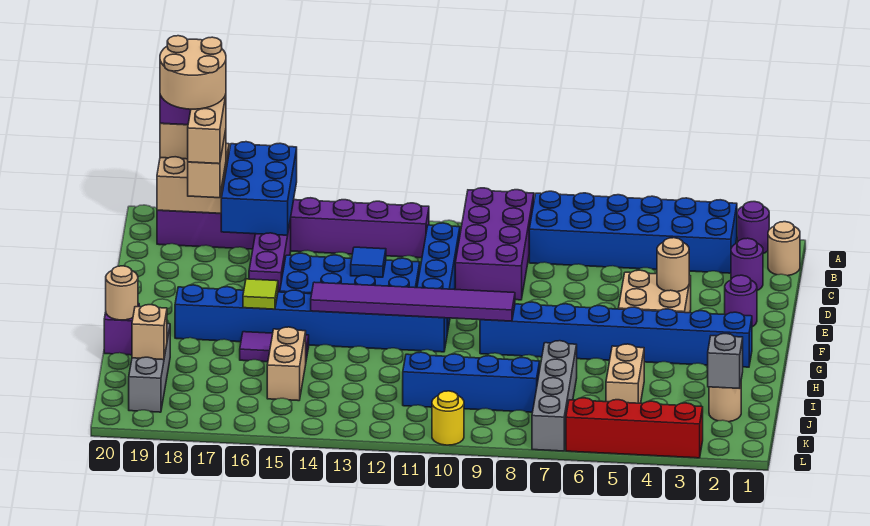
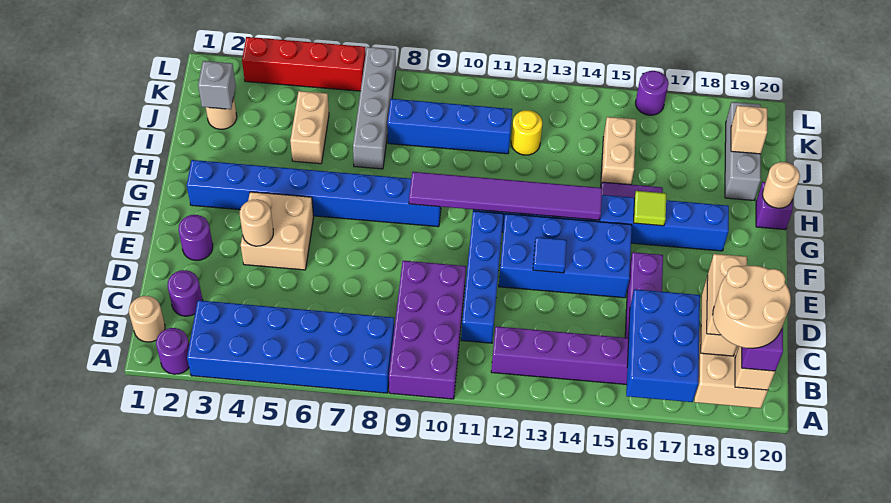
yellow 1x1 round brick [432,391,464,445] -> yellow 1x1 round brick moved to [511,110,542,155]
none -> purple 1x1 round brick [636,71,669,115]

